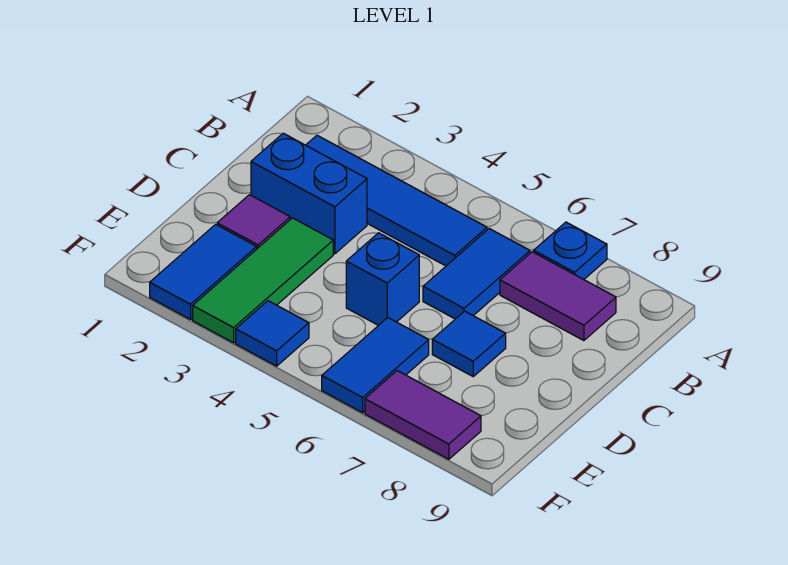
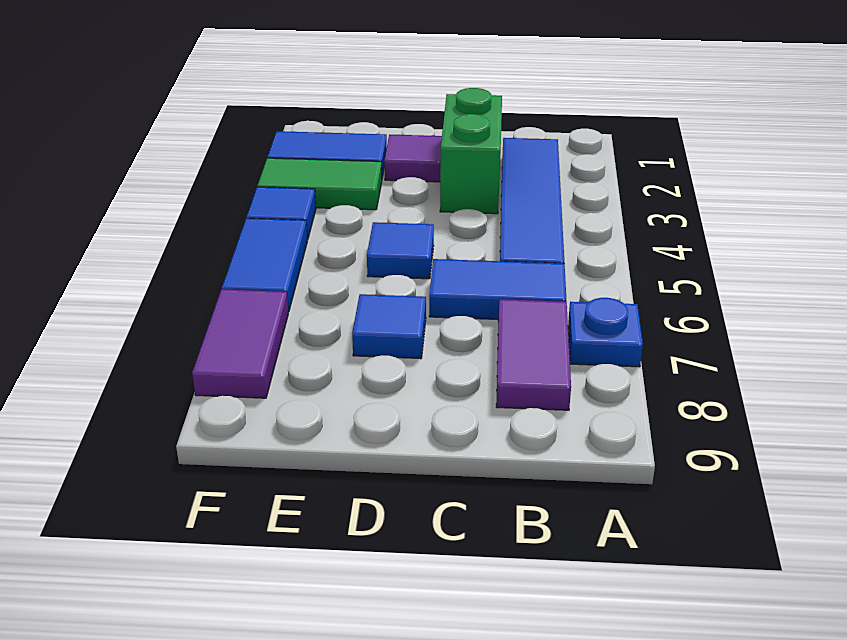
blue 1x2 brick [251,133,367,254] -> green 1x2 brick [440,88,502,214]
green 1x3 tile [193,218,333,343] -> green 1x2 tile [257,158,382,210]
blue 1x1 brick [346,233,419,325] -> blue 1x1 tile [367,222,434,279]
blue 1x2 tile [322,318,429,413] -> blue 1x2 tile turned to [222,218,307,312]

